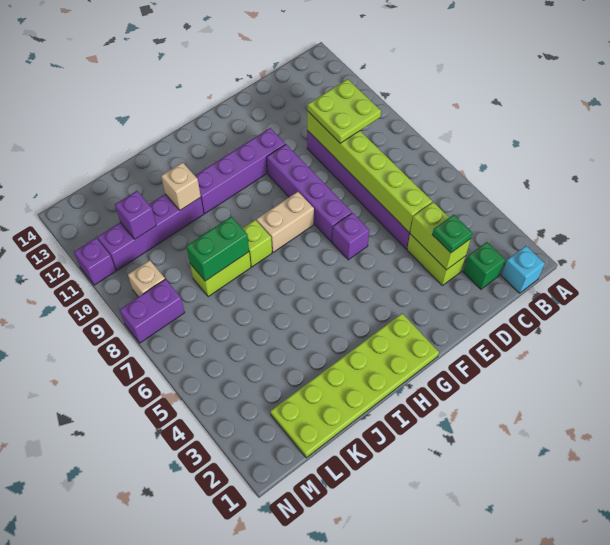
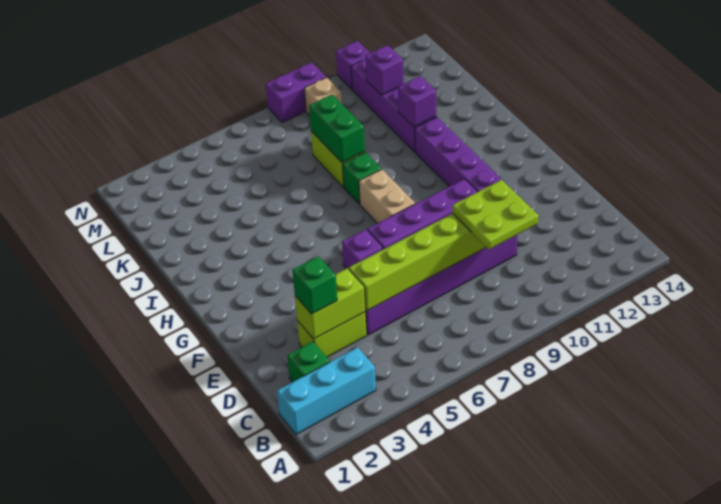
cyan 1x1 brick [501,246,545,293] -> cyan 1x3 brick [277,347,376,434]
green 1x1 plate [432,215,472,253] -> green 1x1 brick [292,256,337,314]
lime 2x6 plate [270,313,439,458] -> none
lime 1x1 brick [242,220,272,267] -> green 1x1 brick [343,152,381,204]
tan 1x1 brick [161,162,201,210] -> purple 1x1 brick [398,76,436,127]
purple 1x2 brick [120,279,185,343] -> purple 1x2 brick turned to [266,62,326,122]

